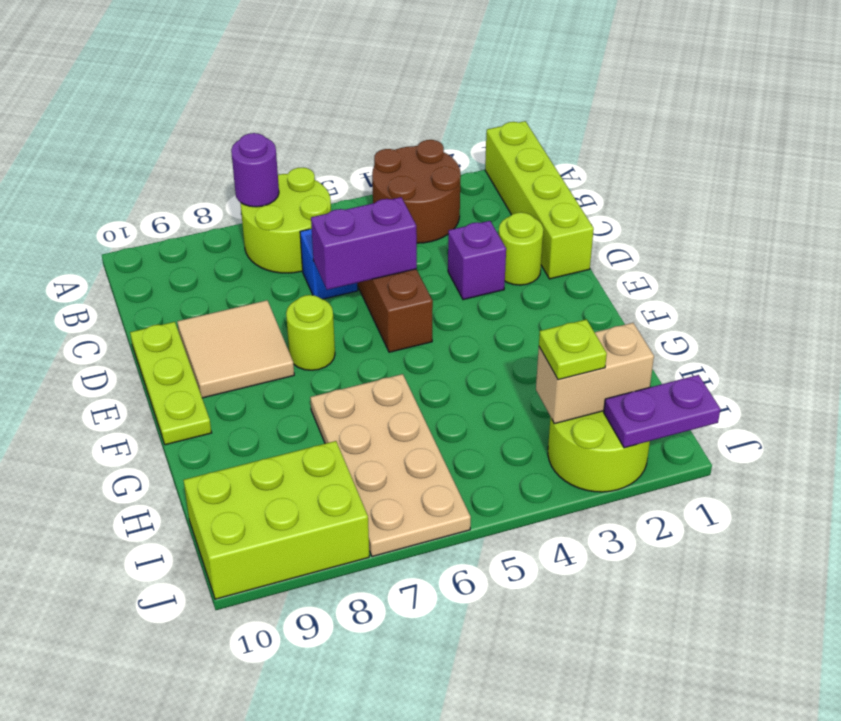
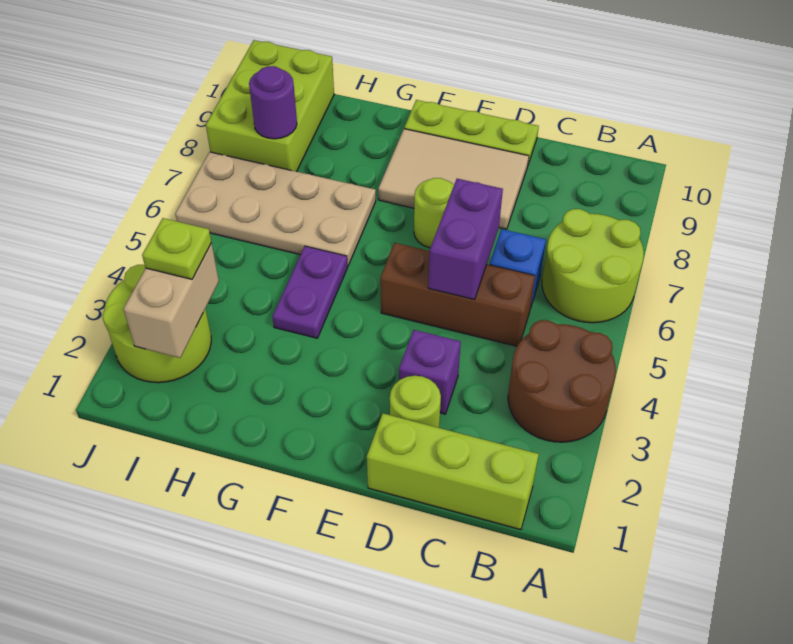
lime 1x4 brick [485,121,594,279] -> lime 1x3 brick [367,413,539,530]
purple 1x1 round brick [231,133,279,207] -> purple 1x1 round brick moved to [249,66,297,139]
tan 2x2 tile [177,300,294,398] -> tan 2x3 tile [378,129,529,229]
purple 1x2 plate [604,375,720,448] -> purple 1x2 plate moved to [272,246,348,338]

